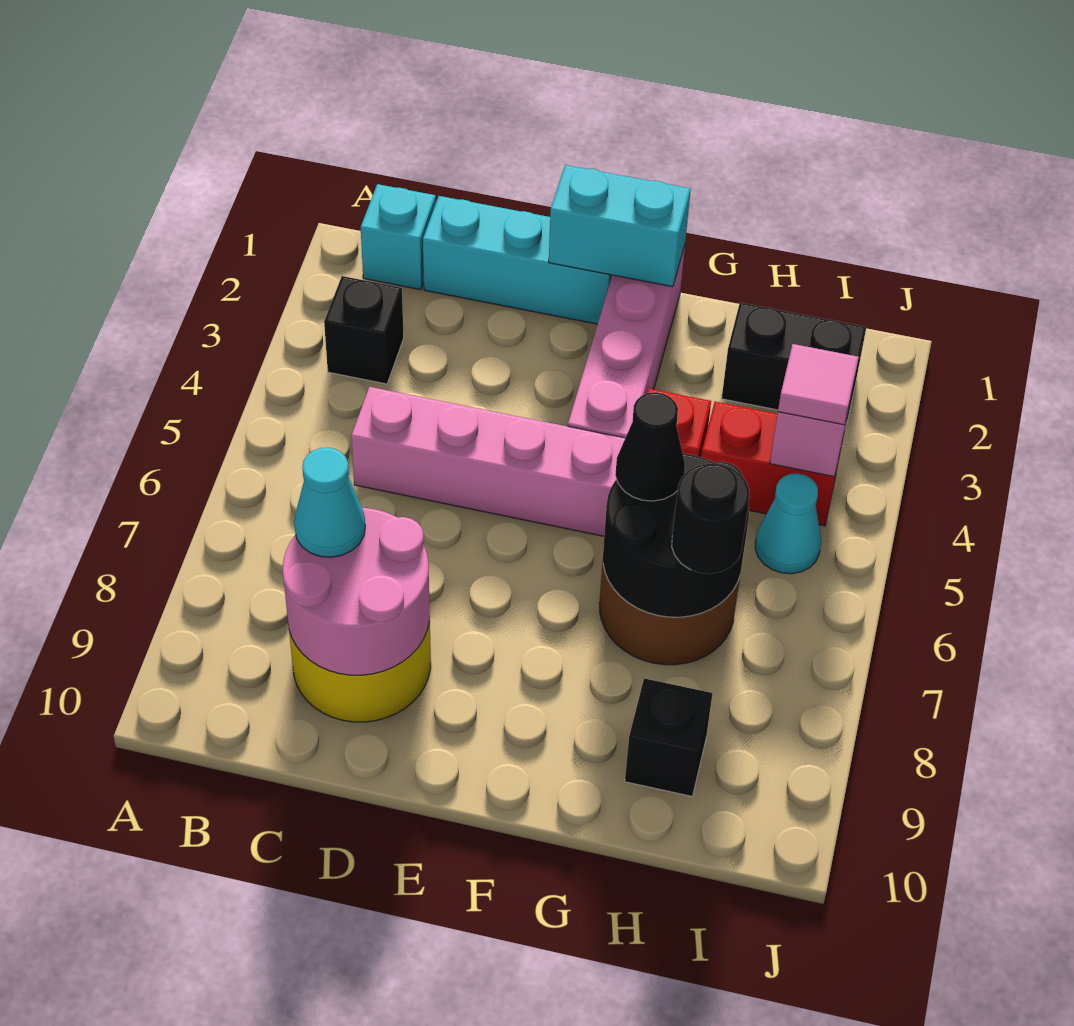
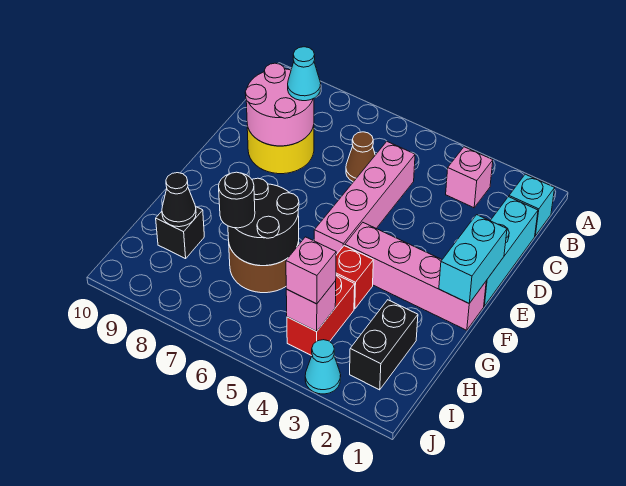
black 1x1 brick [324,276,404,384] -> pink 1x1 brick [446,147,493,208]
none -> brown 1x1 cone [346,132,375,182]
black 1x1 cone [615,392,685,501] -> black 1x1 cone moved to [162,173,196,227]
pink 1x1 tile [778,344,859,425] -> pink 1x1 brick [286,237,336,304]
cyan 1x1 cone [755,473,821,574] -> cyan 1x1 cone moved to [305,340,341,394]

